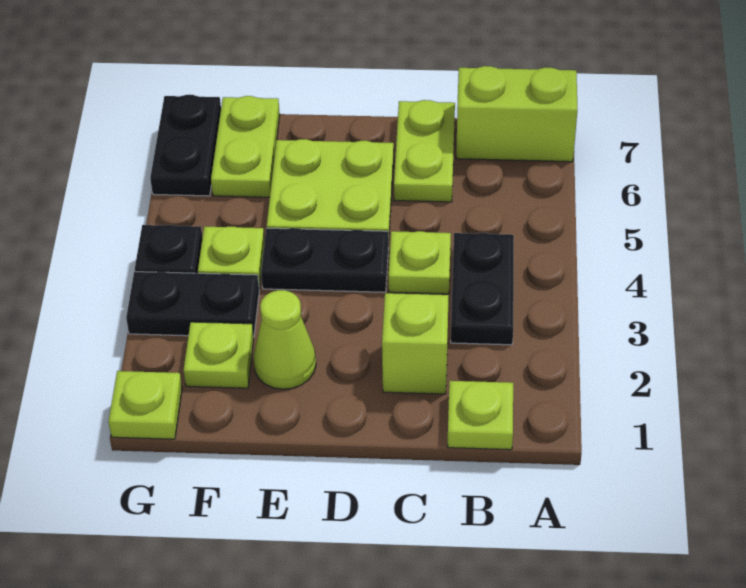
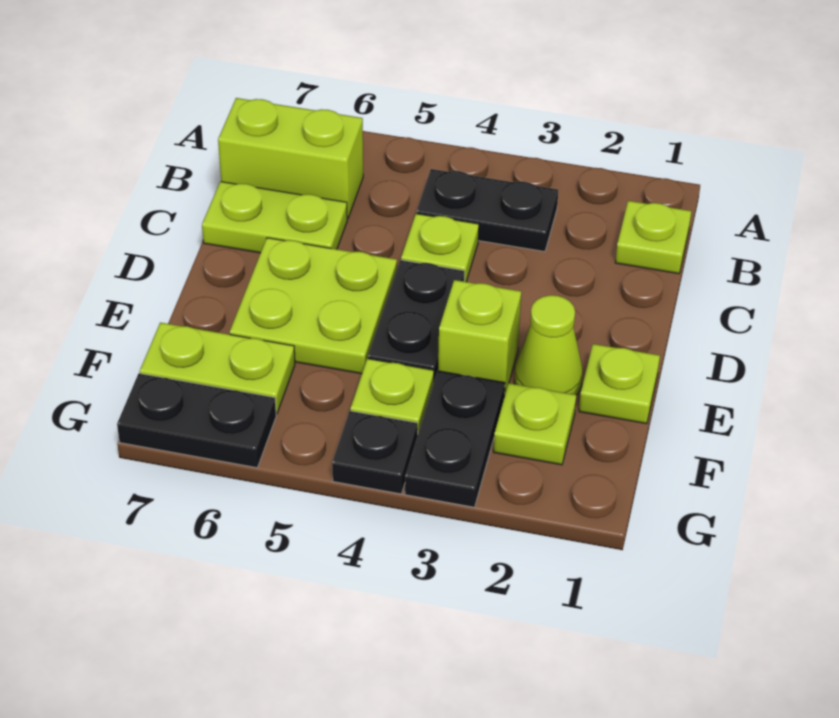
lime 1x2 brick [456,66,578,162] -> lime 1x2 brick turned to [218,98,363,219]
lime 1x1 brick [382,293,449,394] -> lime 1x1 brick moved to [438,280,521,397]
lime 1x1 plate [108,371,182,439] -> lime 1x1 plate moved to [579,344,660,424]

